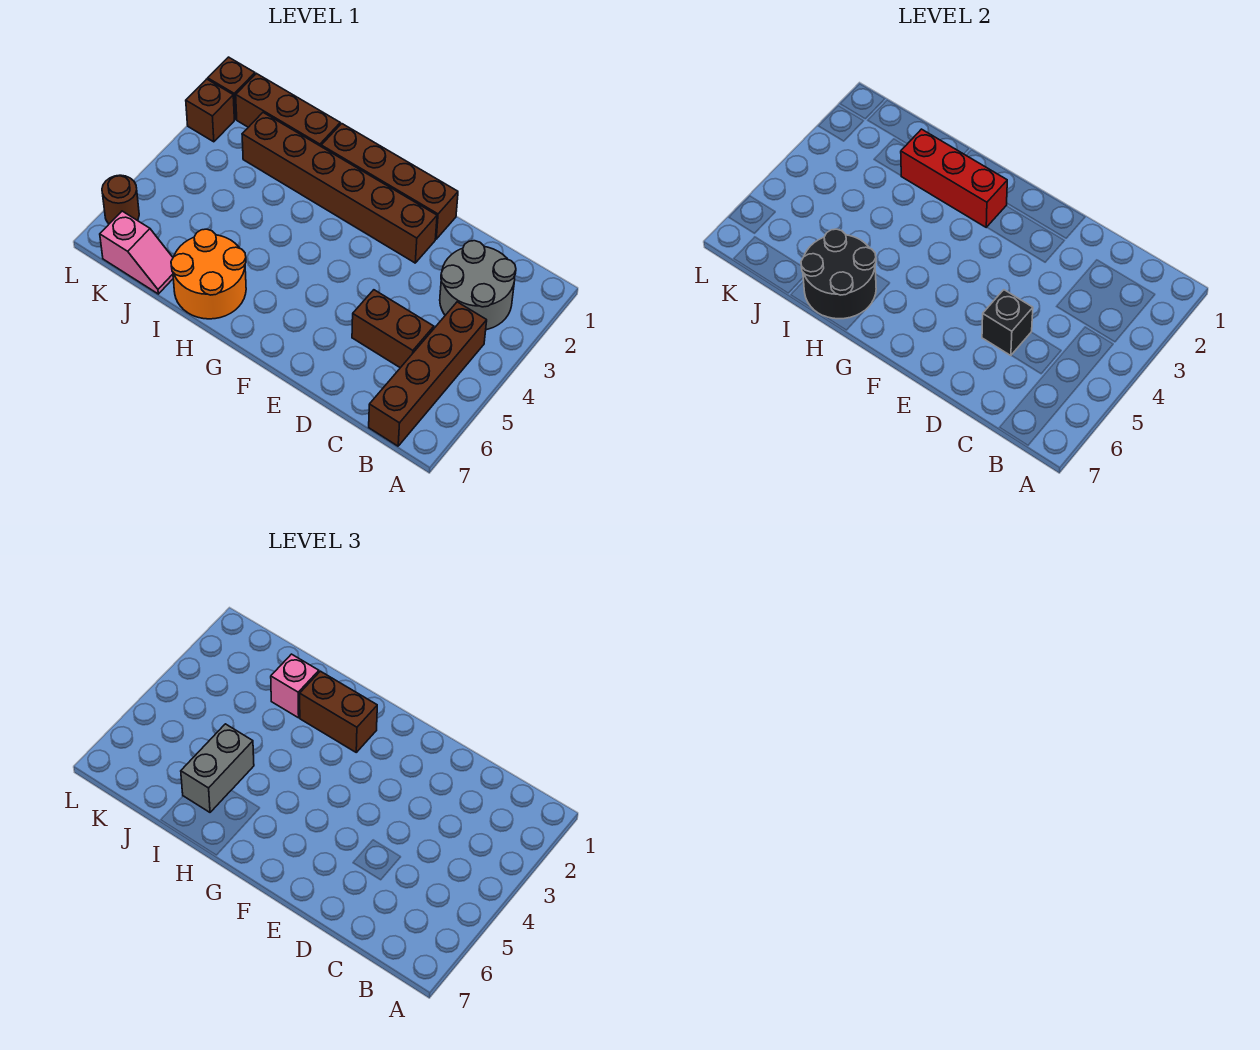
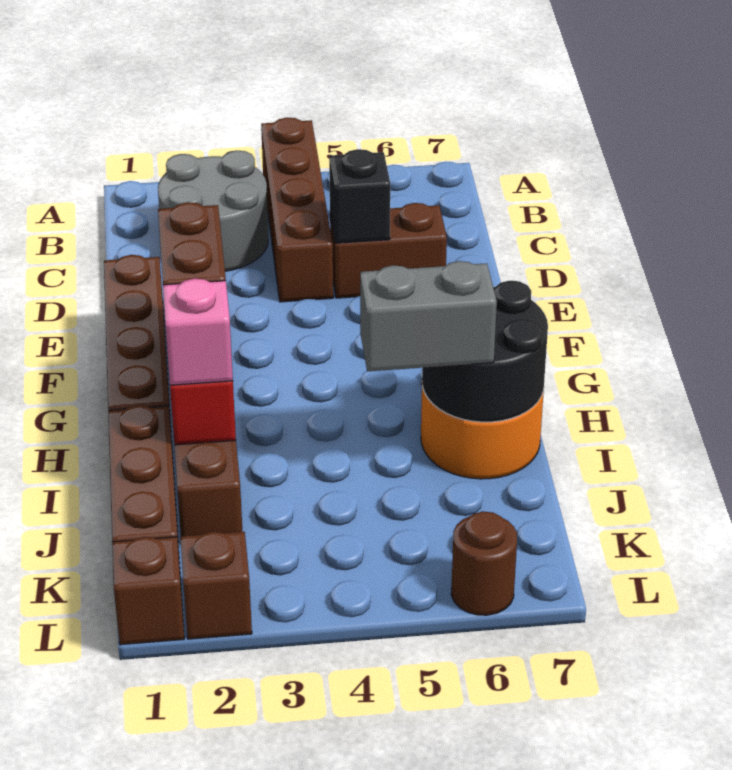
brown 1x4 brick [369,302,487,446] -> brown 1x4 brick turned to [261,117,333,302]
brown 1x2 brick [352,290,434,368] -> brown 1x2 brick turned to [330,203,447,298]
pink 1x2 slope [100,211,173,294] -> none

